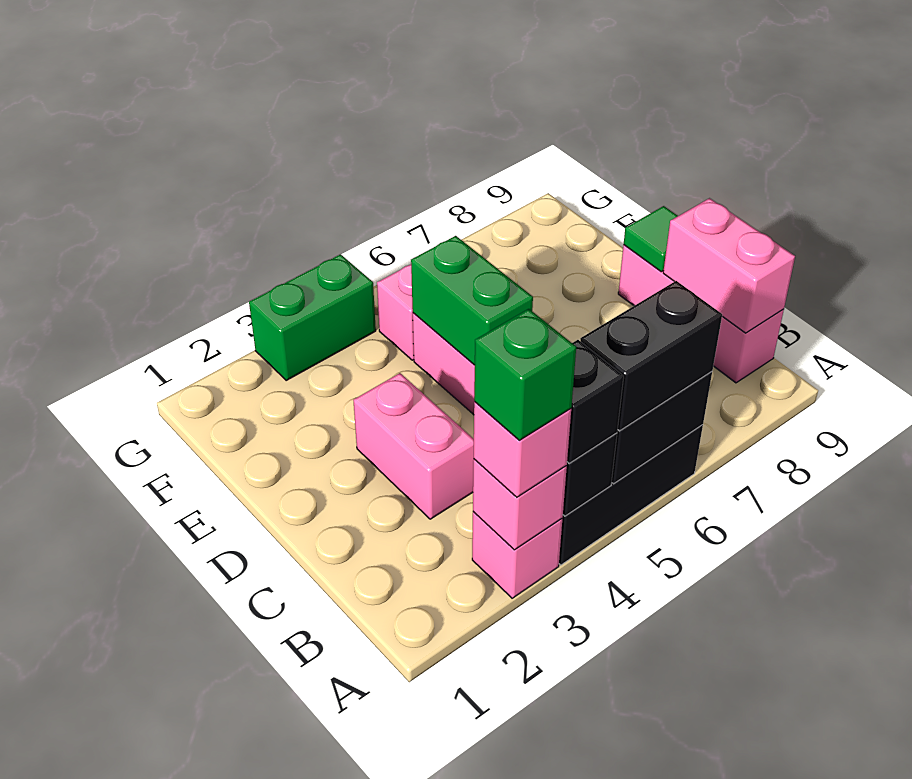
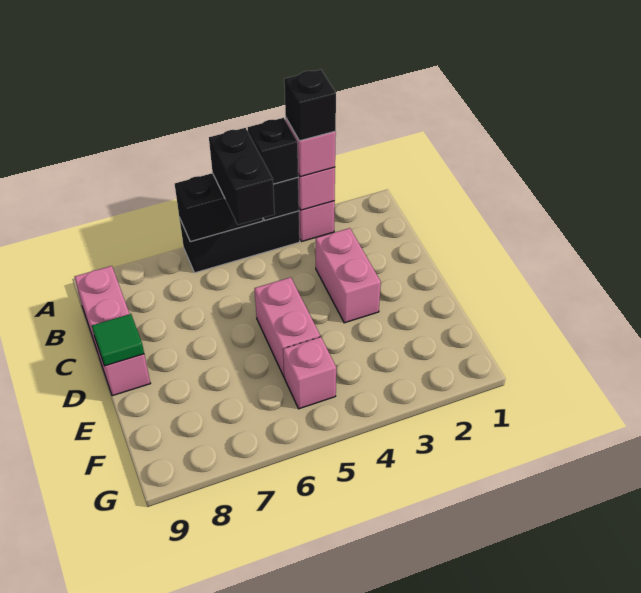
green 1x1 brick [474,309,576,440] -> black 1x1 brick [284,70,336,141]
black 1x2 brick [580,281,722,431] -> black 1x2 brick turned to [209,128,275,225]
pink 1x2 brick [663,198,795,333] -> none
green 1x2 brick [411,236,533,365] -> none
green 1x2 brick [249,254,376,380] -> none

